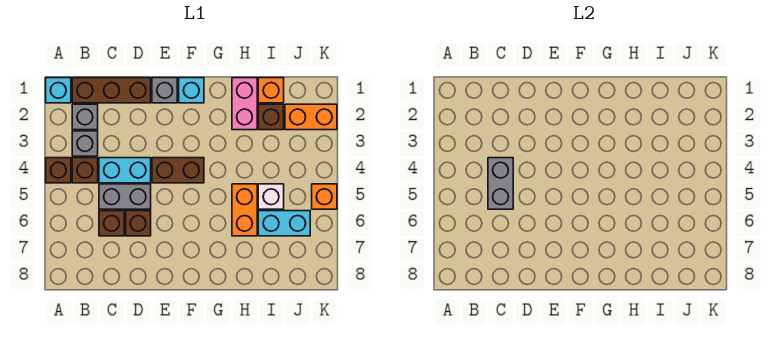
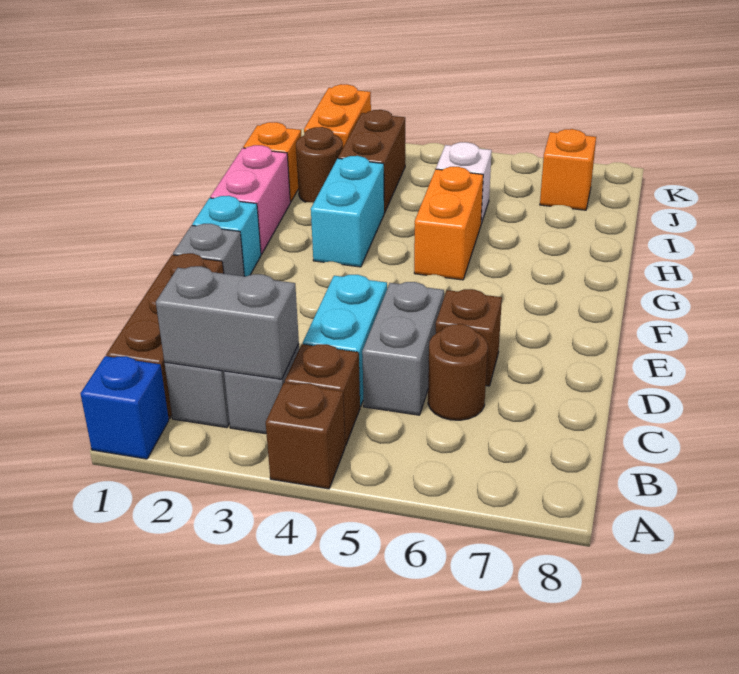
cyan 1x1 brick [46,78,71,103] -> blue 1x1 brick [80,356,169,459]
grey 1x2 brick [488,158,513,209] -> grey 1x2 brick moved to [156,266,299,379]
brown 1x1 brick [99,211,124,236] -> brown 1x1 round brick [428,324,488,420]
brown 1x2 brick [152,158,204,183] -> brown 1x2 brick moved to [338,110,405,213]
pink 1x2 brick [232,78,257,130] -> pink 1x2 brick turned to [210,145,290,254]
orange 1x2 brick [232,184,257,236] -> orange 1x2 brick turned to [414,167,483,280]
brown 1x1 brick [258,104,284,130] -> brown 1x1 round brick [296,127,343,203]
cyan 1x2 brick [258,211,310,236] -> cyan 1x2 brick moved to [311,156,384,267]
orange 1x1 brick [312,184,337,209] -> orange 1x1 brick moved to [540,129,596,210]

